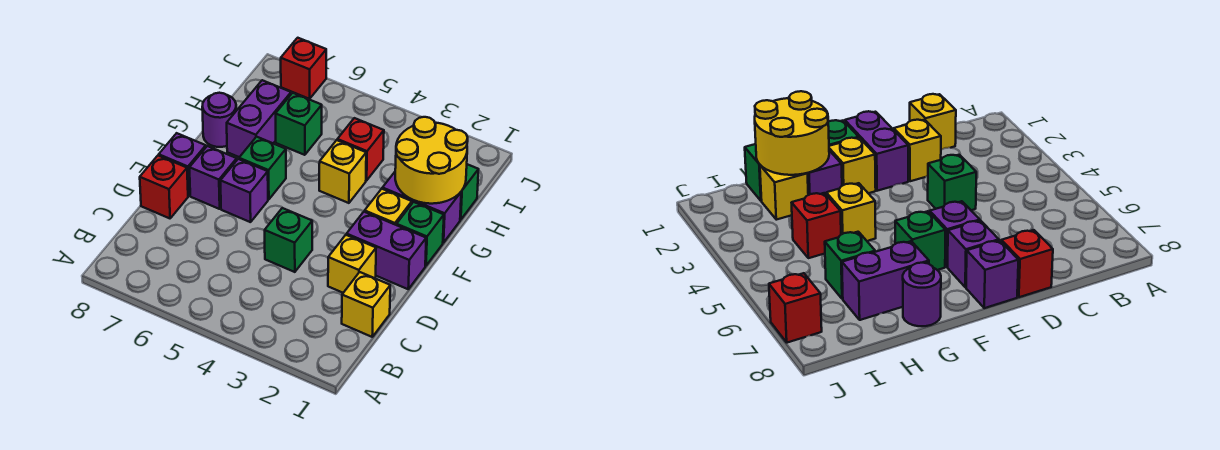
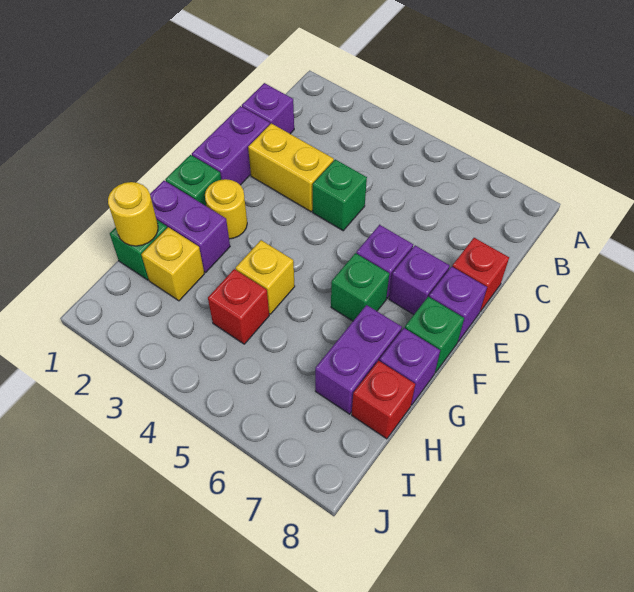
yellow 1x1 brick [342,272,390,337] -> purple 1x1 brick [242,83,294,134]
yellow 1x1 brick [328,235,376,293] -> yellow 1x2 brick [248,123,334,212]
purple 1x2 brick [347,212,426,289] -> purple 1x2 brick turned to [192,106,270,185]
yellow 1x1 brick [365,189,412,225] -> yellow 1x1 round brick [205,179,247,239]
yellow 2x2 round brick [395,117,468,204] -> yellow 1x1 round brick [108,182,158,246]
purple 1x1 round brick [202,93,236,147] -> purple 1x1 brick [380,328,440,405]
green 1x1 brick [276,93,322,155] -> green 1x1 brick moved to [405,297,464,373]
red 1x1 brick [281,38,326,99] -> red 1x1 brick moved to [352,361,415,439]

